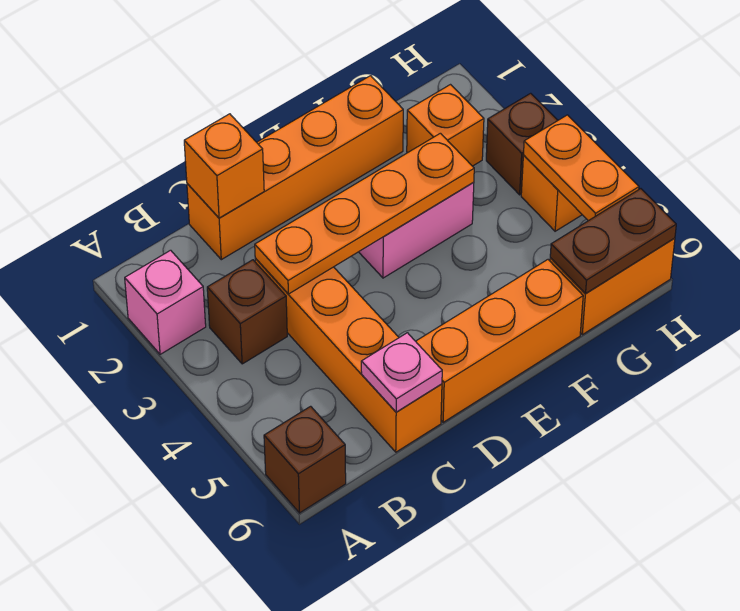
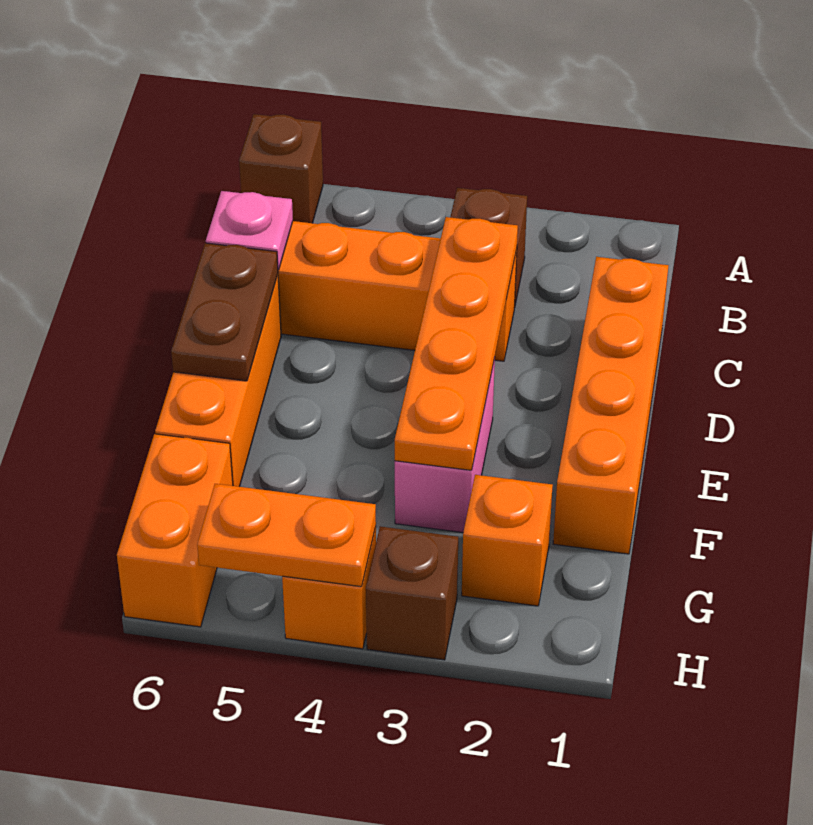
pink 1x1 brick [125,250,206,354] -> none
orange 1x1 brick [184,114,264,218] -> none
brown 1x2 plate [550,189,676,293] -> brown 1x2 plate moved to [171,243,278,381]

